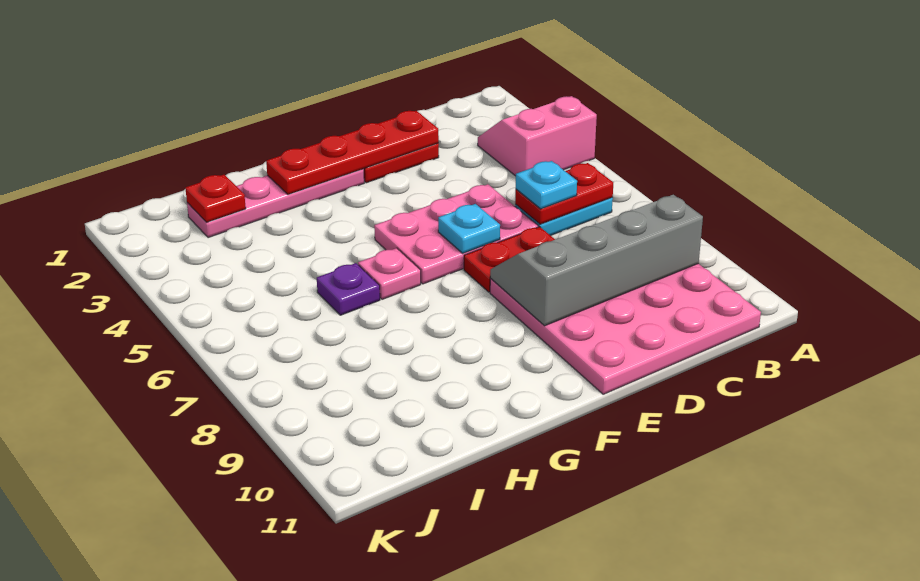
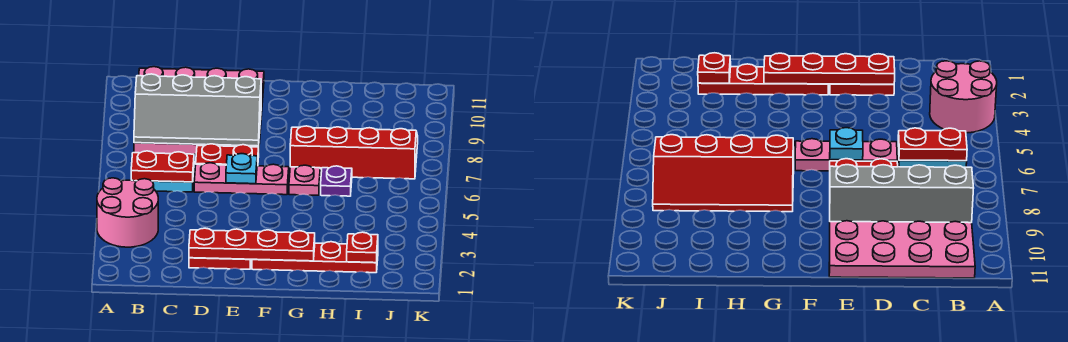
pink 2x2 slope [478,96,597,176] -> pink 2x2 round brick [97,178,158,247]
cyan 1x1 plate [516,161,577,209] -> none
pink 2x3 plate [374,184,538,284] -> pink 1x3 plate [194,163,289,195]
pink 1x4 plate [187,169,364,238] -> red 1x4 plate [252,242,378,273]
none -> red 2x4 slope [290,126,418,179]

